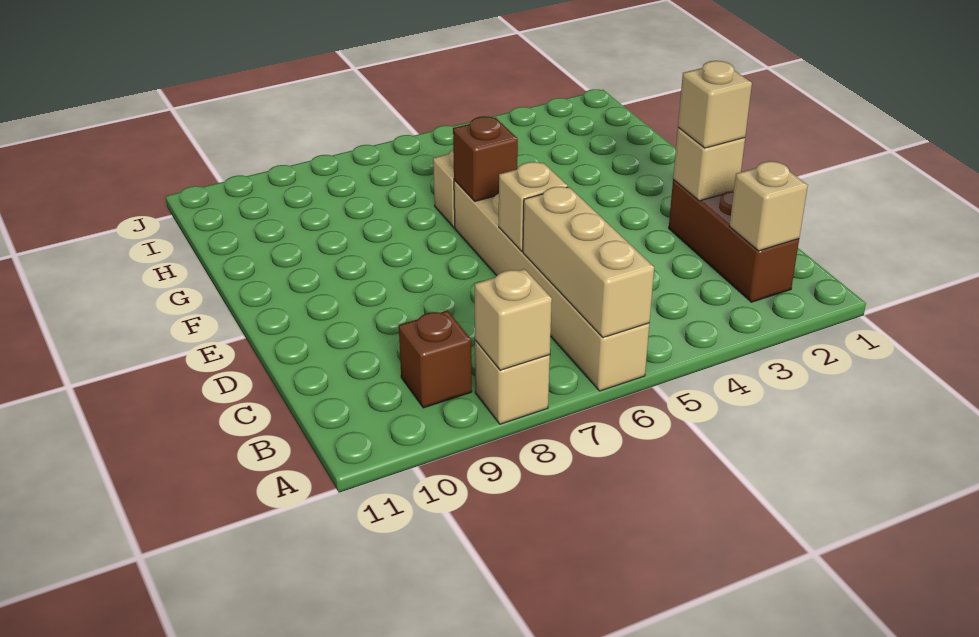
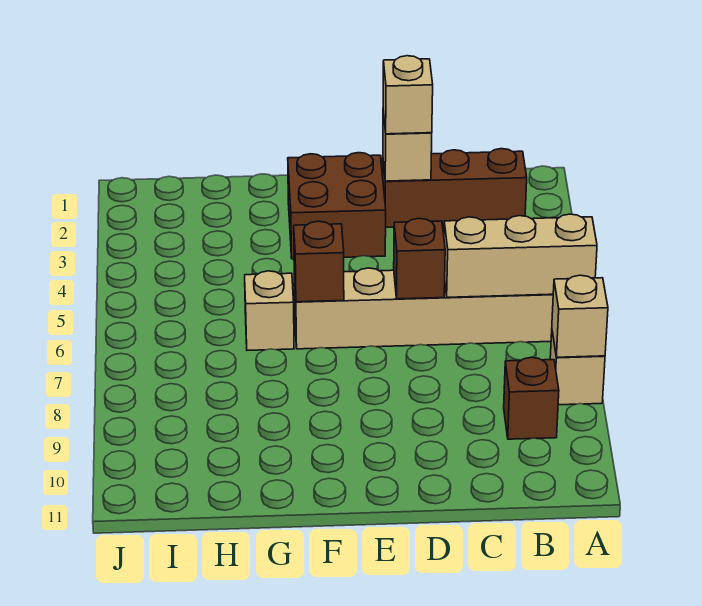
tan 1x1 brick [730,161,808,251] -> none
tan 1x1 brick [499,162,568,251] -> brown 1x1 brick [394,218,445,299]
none -> brown 2x2 brick [288,153,386,259]

